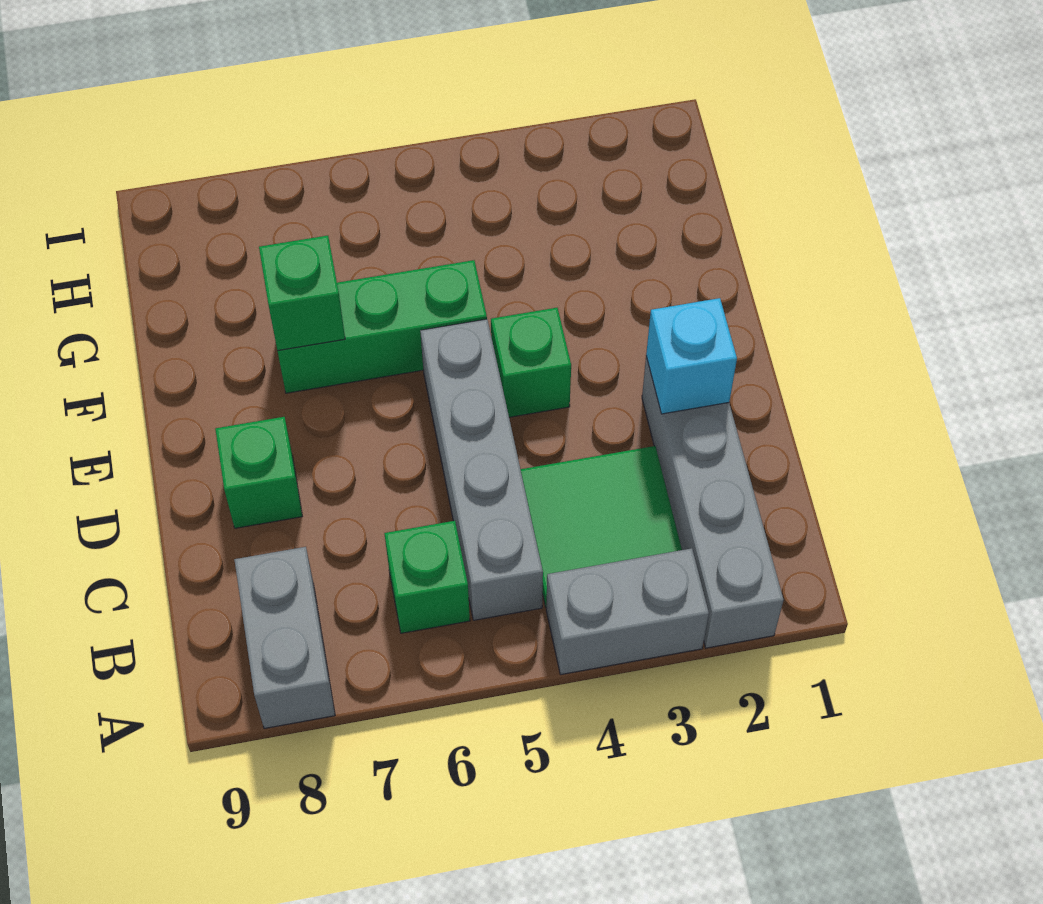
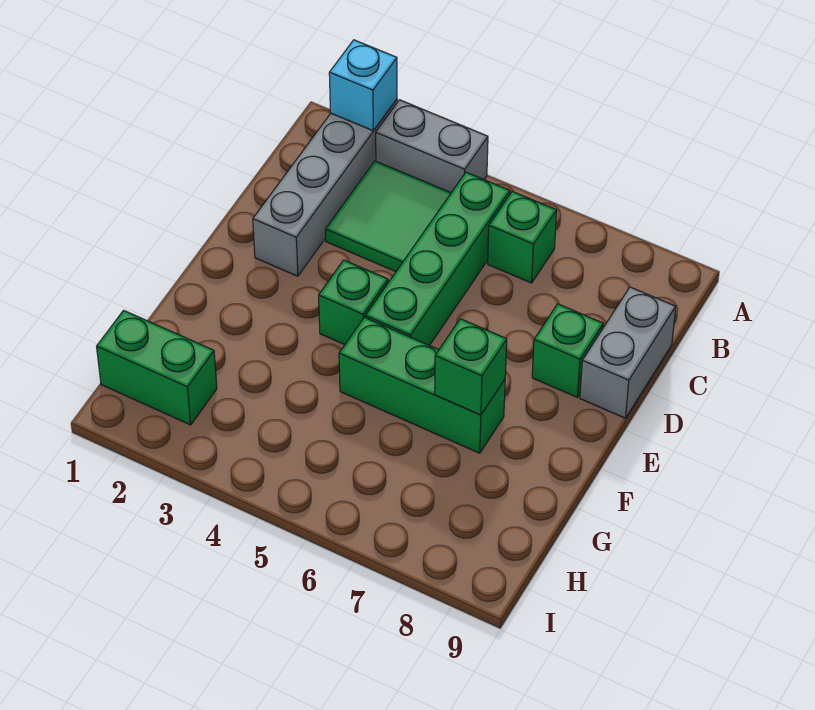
grey 1x2 brick [234,547,335,729] -> grey 1x2 brick moved to [580,287,676,418]
grey 1x4 brick [420,319,543,620] -> green 1x4 brick [366,172,510,345]
cyan 1x1 brick [646,298,737,414] -> cyan 1x1 brick moved to [329,40,397,131]
none -> green 1x2 brick [97,310,217,425]

